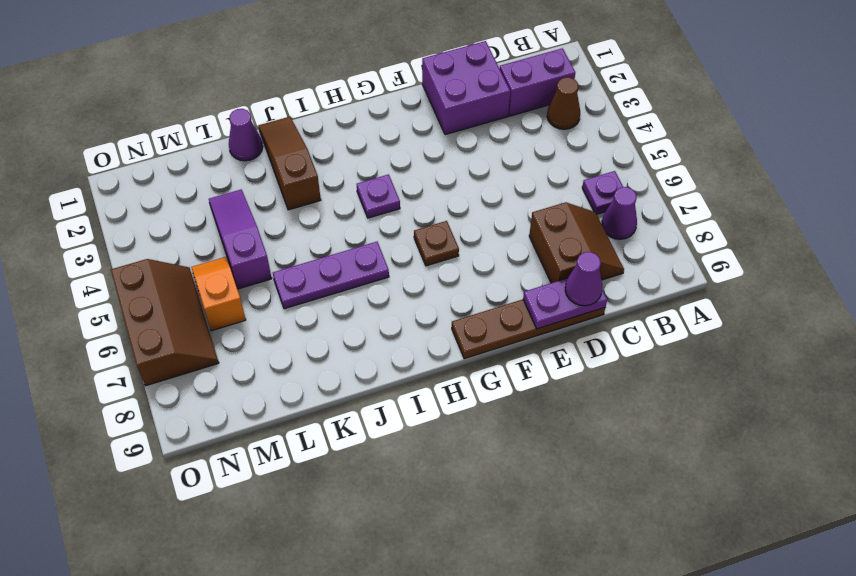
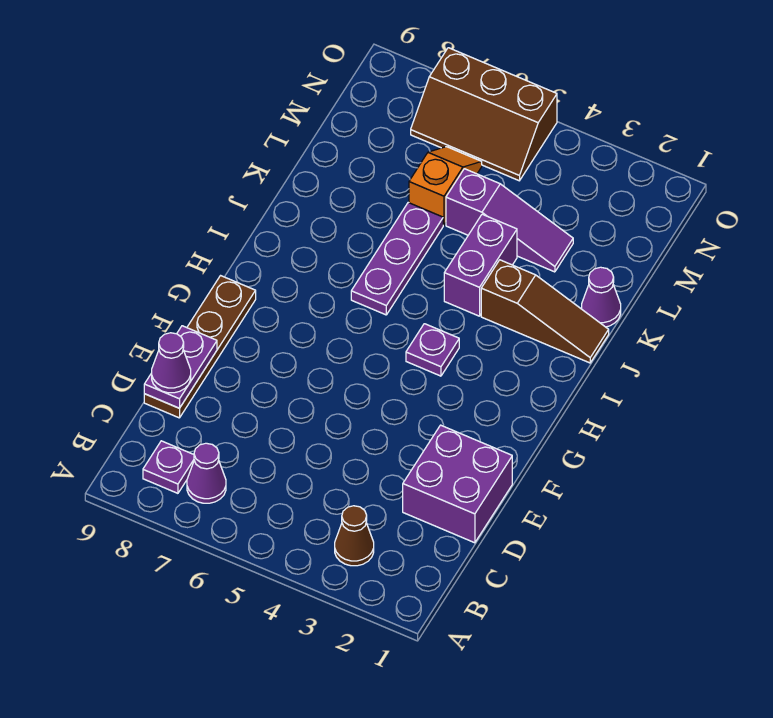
purple 1x2 brick [500,48,575,116] -> purple 1x2 brick moved to [444,214,517,316]
purple 1x1 plate [582,171,623,214] -> purple 1x1 plate moved to [143,441,194,493]
brown 2x2 slope [529,202,624,283] -> none
brown 1x1 plate [414,221,459,266] -> none
orange 1x2 slope [191,257,246,331] -> orange 1x2 slope turned to [409,147,482,225]

